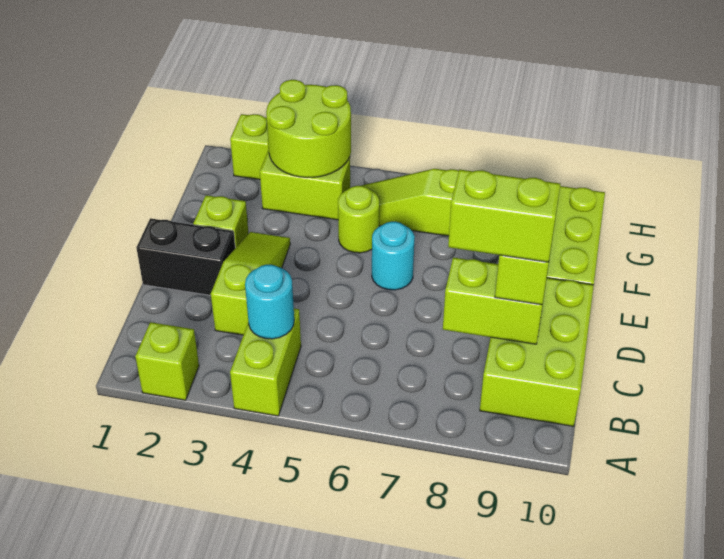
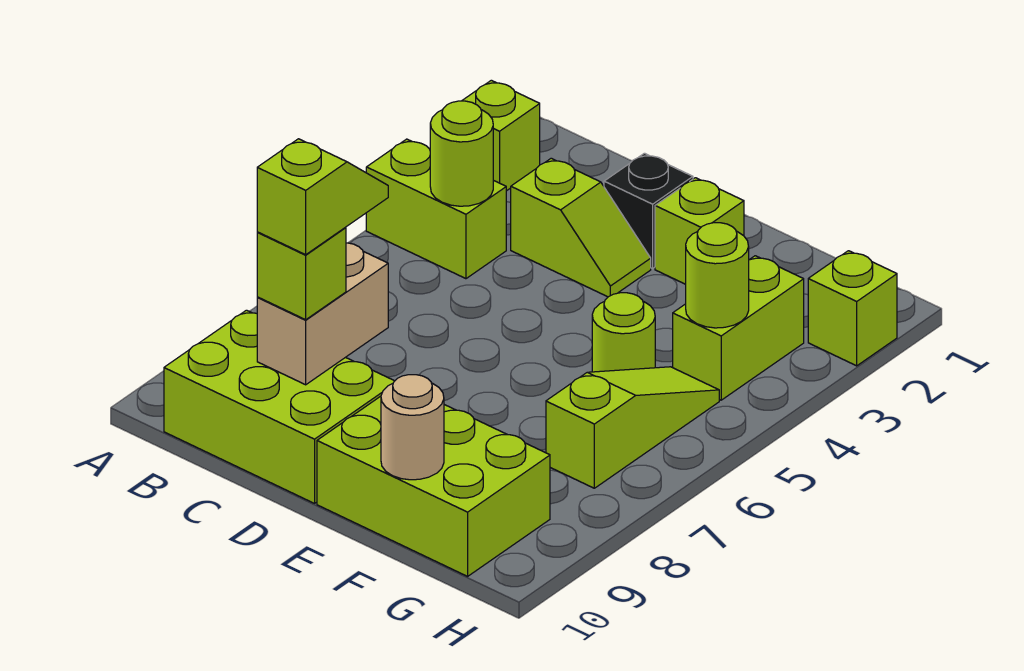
cyan 1x1 round brick [245,265,294,339] -> lime 1x1 round brick [430,101,493,206]
lime 1x3 slope [211,232,290,335] -> lime 1x2 slope [511,158,651,297]
lime 1x2 brick [443,257,545,344] -> tan 1x2 brick [257,243,388,385]
lime 1x2 brick [448,169,560,262] -> lime 1x2 slope [257,139,388,255]
black 1x2 brick [136,218,235,295] -> black 1x1 brick [604,153,693,268]
cyan 1x1 round brick [372,222,415,290] -> none
none -> tan 1x1 round brick [381,375,444,480]
lime 2x2 round brick [266,80,351,177] -> lime 1x1 round brick [686,223,749,328]

